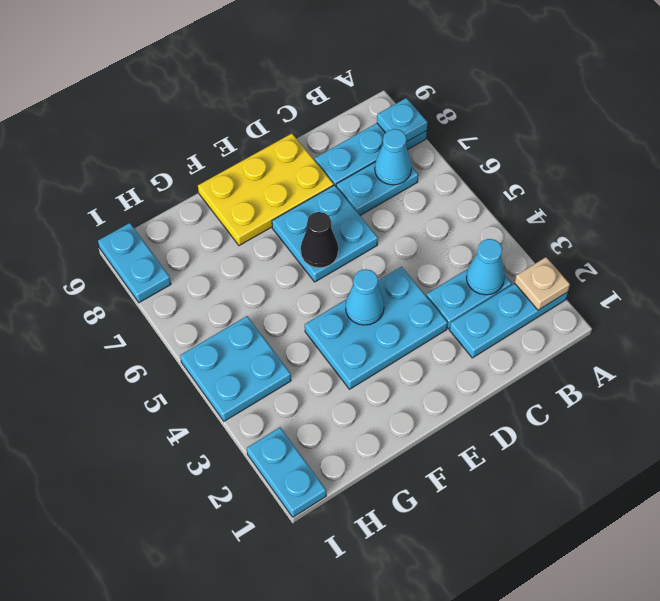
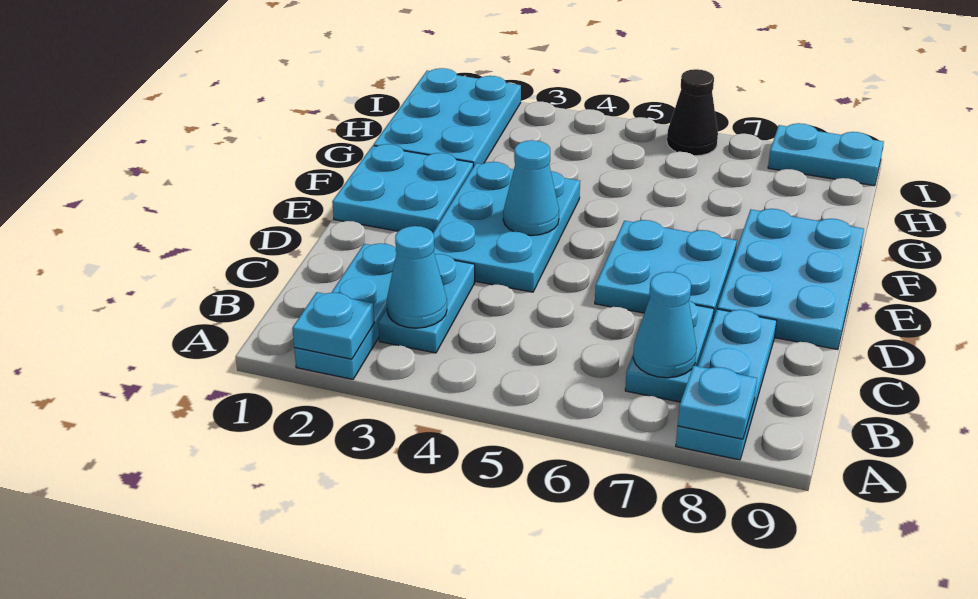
tan 1x1 plate [515,257,570,310] -> cyan 1x1 plate [292,292,374,359]
yellow 2x3 plate [198,134,334,246] -> cyan 2x3 plate [717,209,864,350]
black 1x1 cone [301,212,338,268] -> black 1x1 cone moved to [667,69,718,156]
cyan 2x2 plate [180,316,291,421] -> cyan 2x2 plate moved to [332,144,473,233]
cyan 1x2 plate [247,428,326,517] -> cyan 2x3 plate [374,68,521,167]

